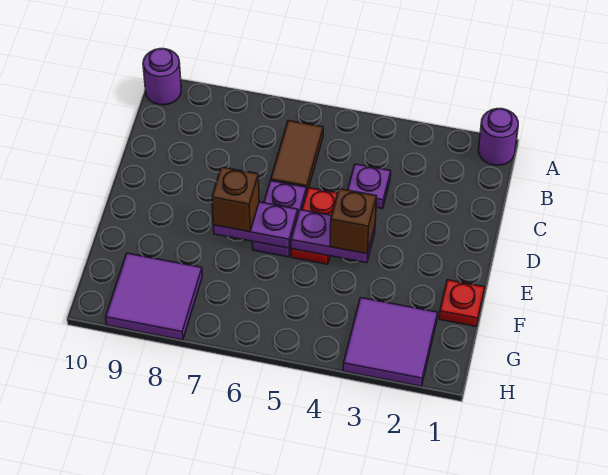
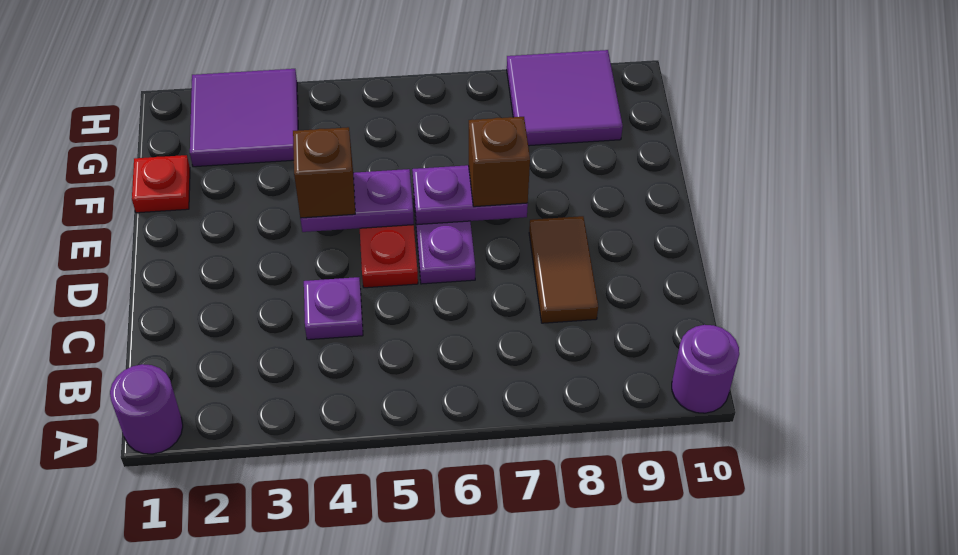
brown 1x2 tile [271,121,323,194] -> brown 1x2 tile moved to [529,216,598,323]

